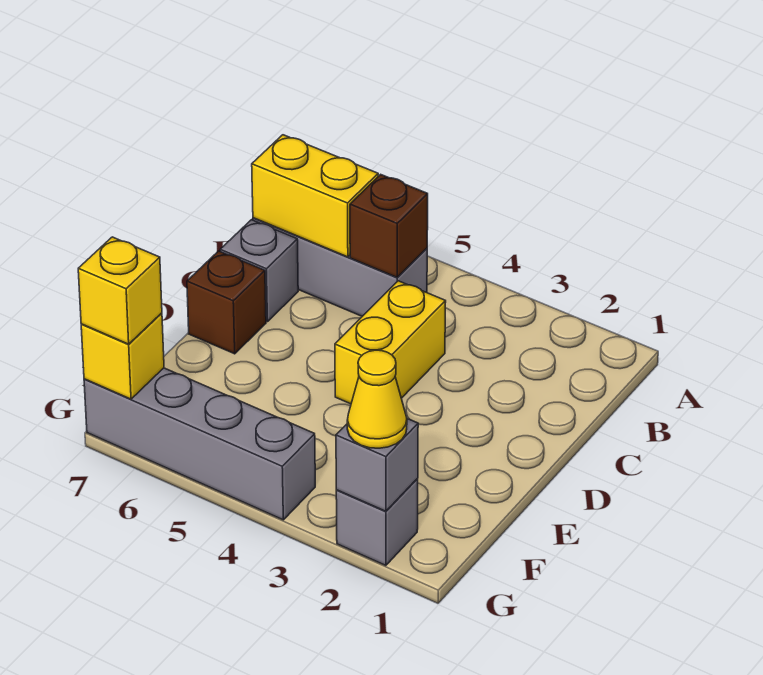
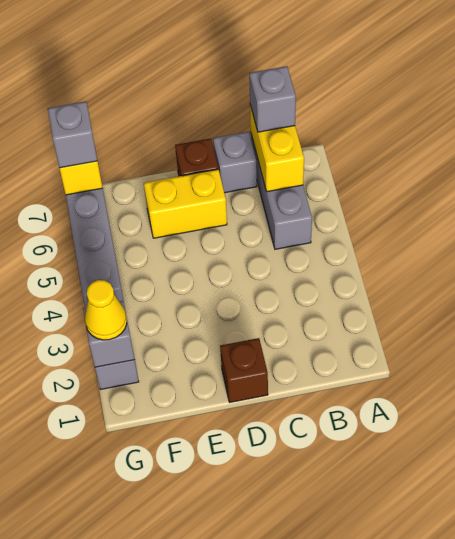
brown 1x1 brick [350,174,428,277] -> brown 1x1 brick moved to [220,338,268,402]
none -> grey 1x1 brick [249,66,296,132]
yellow 1x2 brick [335,281,446,404] -> yellow 1x2 brick moved to [144,169,227,238]
yellow 1x1 brick [78,237,162,344] -> grey 1x1 brick [48,102,97,168]

